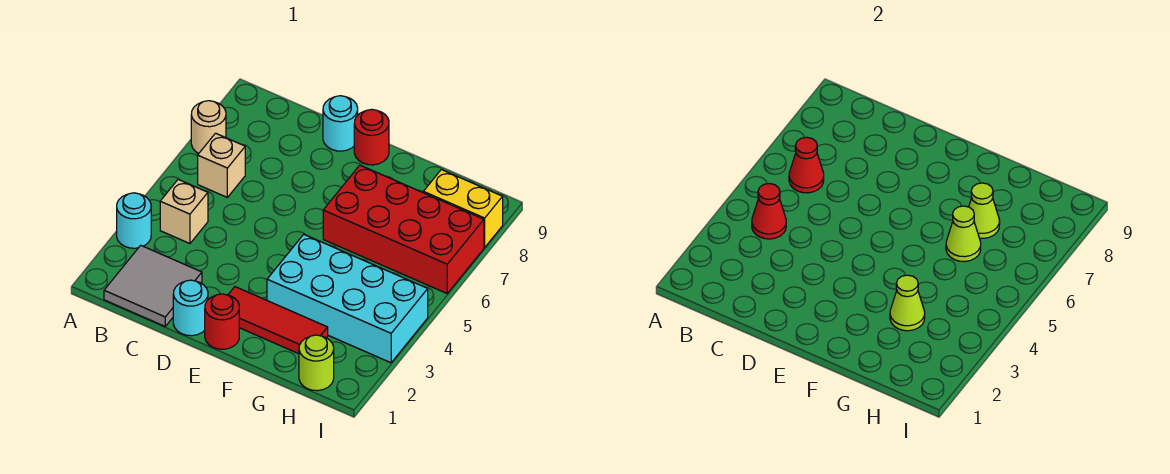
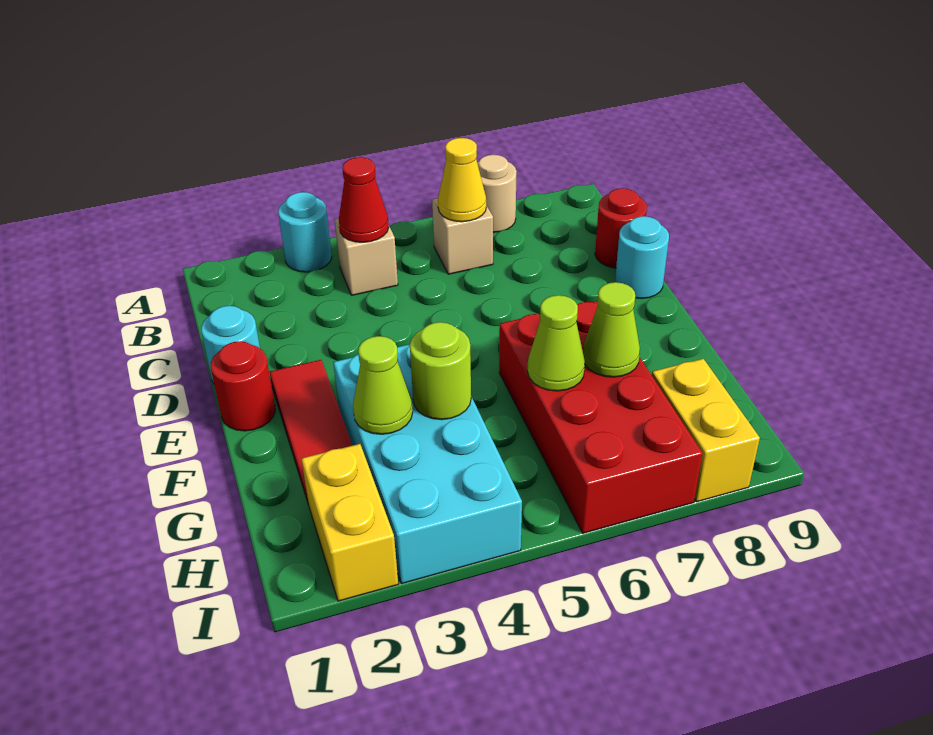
grey 2x2 tile [104,245,202,326] -> none
red 1x1 cone [789,137,824,193] -> yellow 1x1 cone [438,138,486,222]
red 1x1 round brick [354,109,389,165] -> red 1x1 round brick moved to [595,188,647,268]
lime 1x1 round brick [299,335,334,391] -> lime 1x1 round brick moved to [410,322,471,420]
none -> yellow 1x2 brick [302,444,398,601]

